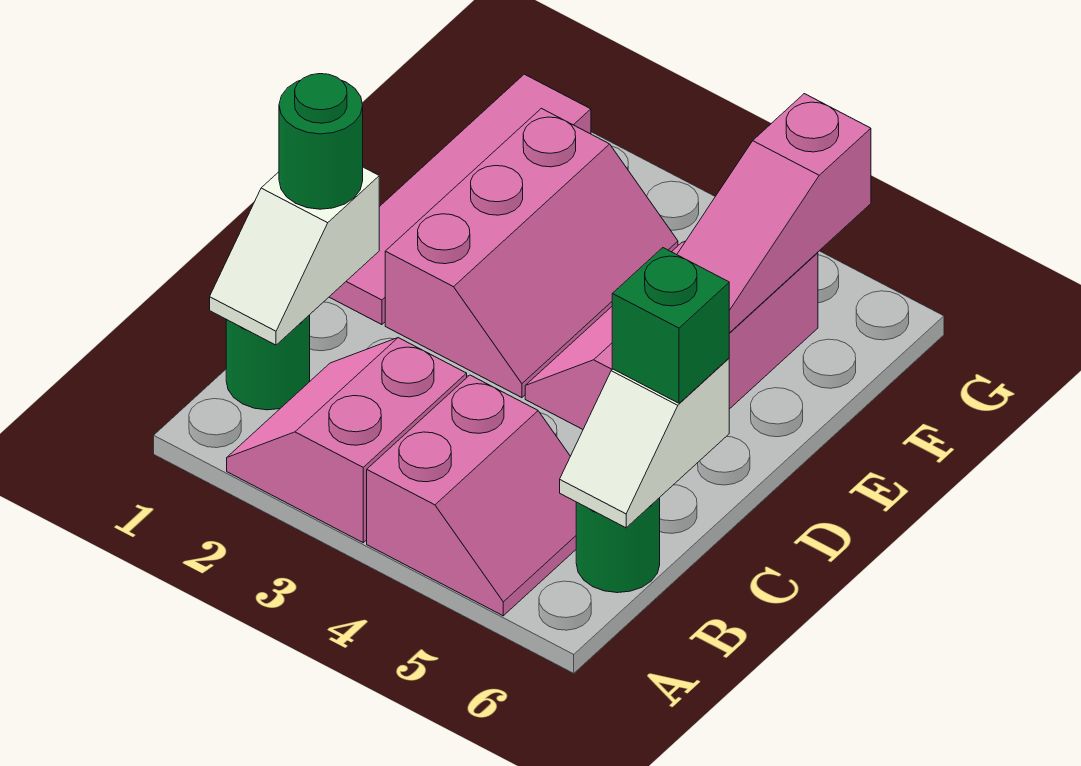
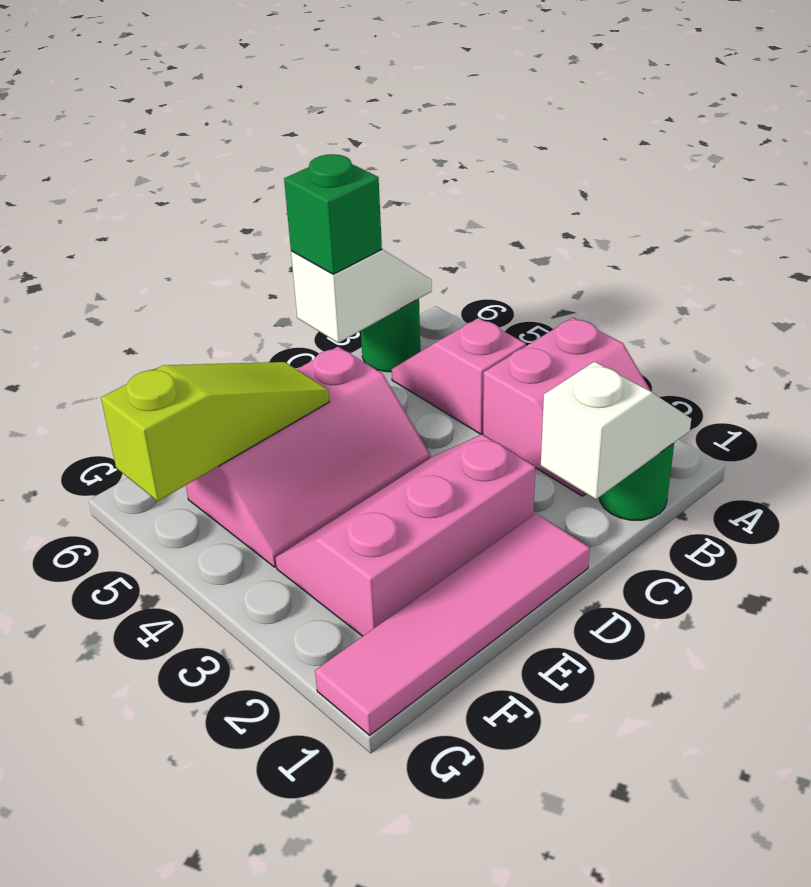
pink 2x2 slope [367,375,576,616] -> pink 1x2 slope [392,318,526,434]
green 1x1 round brick [279,74,363,209] -> none
pink 1x3 slope [677,94,871,333] -> lime 1x3 slope [101,362,329,501]

